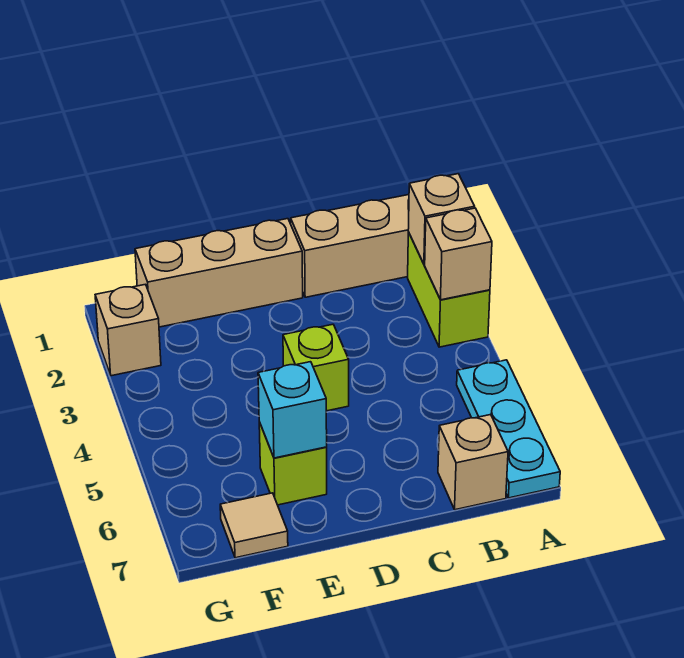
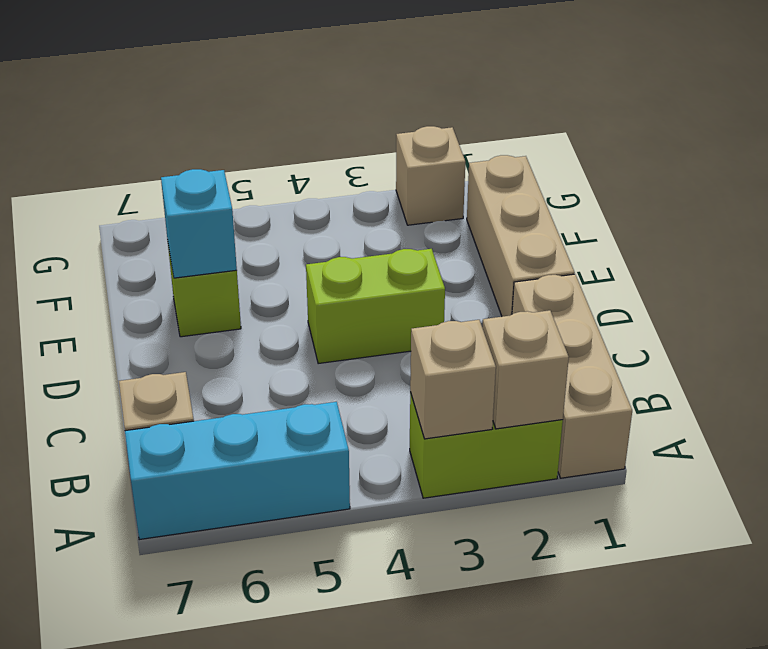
cyan 1x3 plate [457,360,560,498] -> cyan 1x3 brick [125,402,350,540]
lime 1x1 brick [283,324,349,411] -> lime 1x2 brick [306,249,445,364]
tan 1x1 tile [220,493,288,558] -> none

